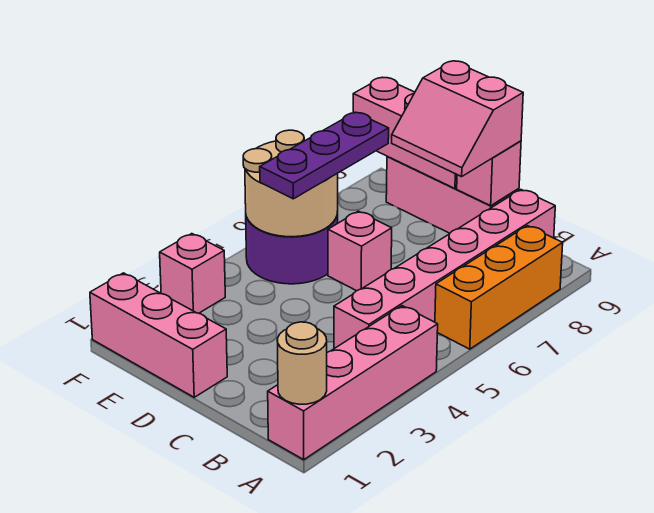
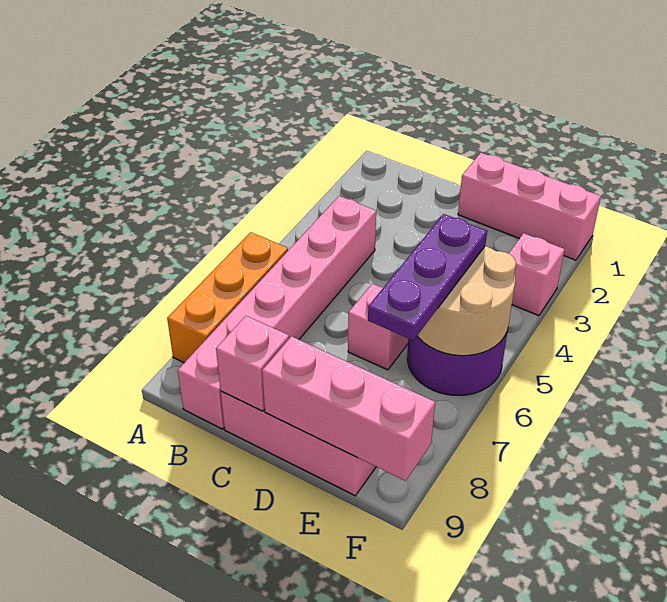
pink 1x4 brick [268,306,438,460] -> none
tan 1x1 round brick [277,322,327,404] -> none
pink 2x2 slope [392,61,523,177] -> none

